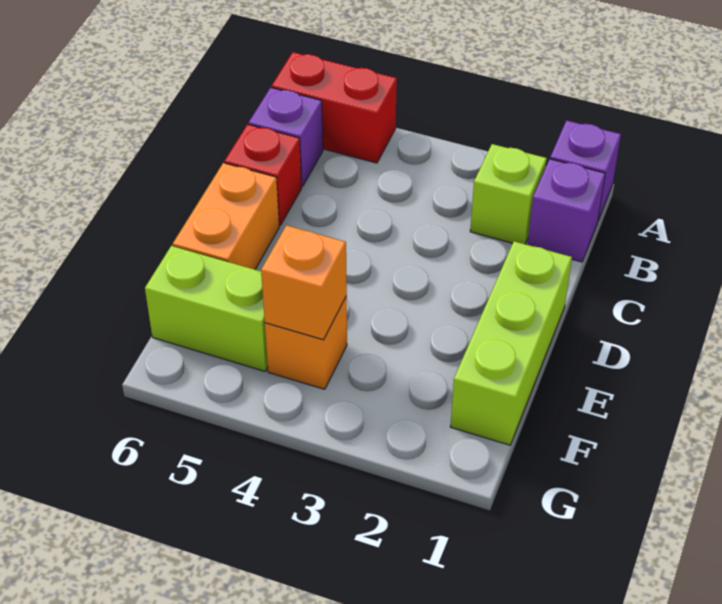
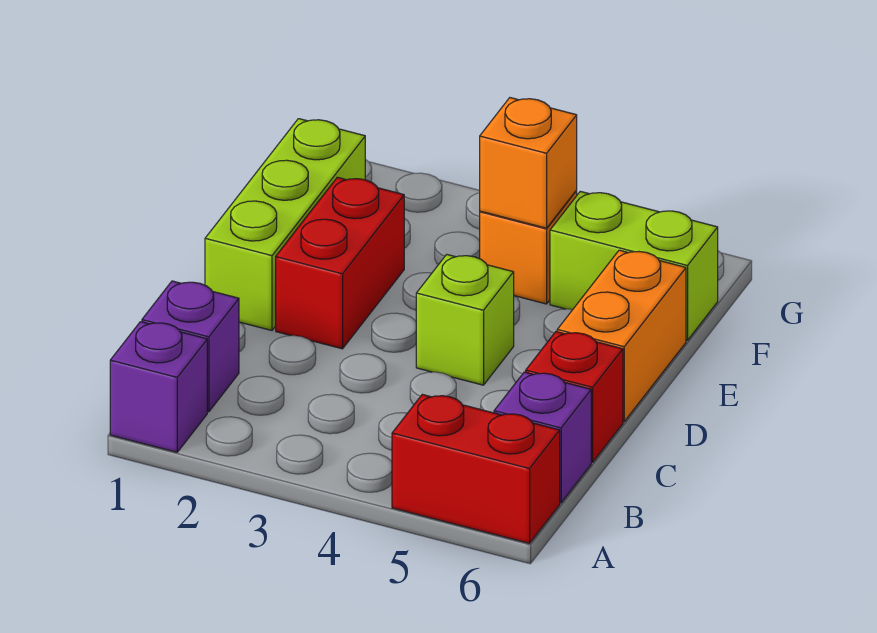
lime 1x1 brick [470,144,547,244] -> lime 1x1 brick moved to [416,254,514,385]
none -> red 1x2 brick [276,177,404,349]

